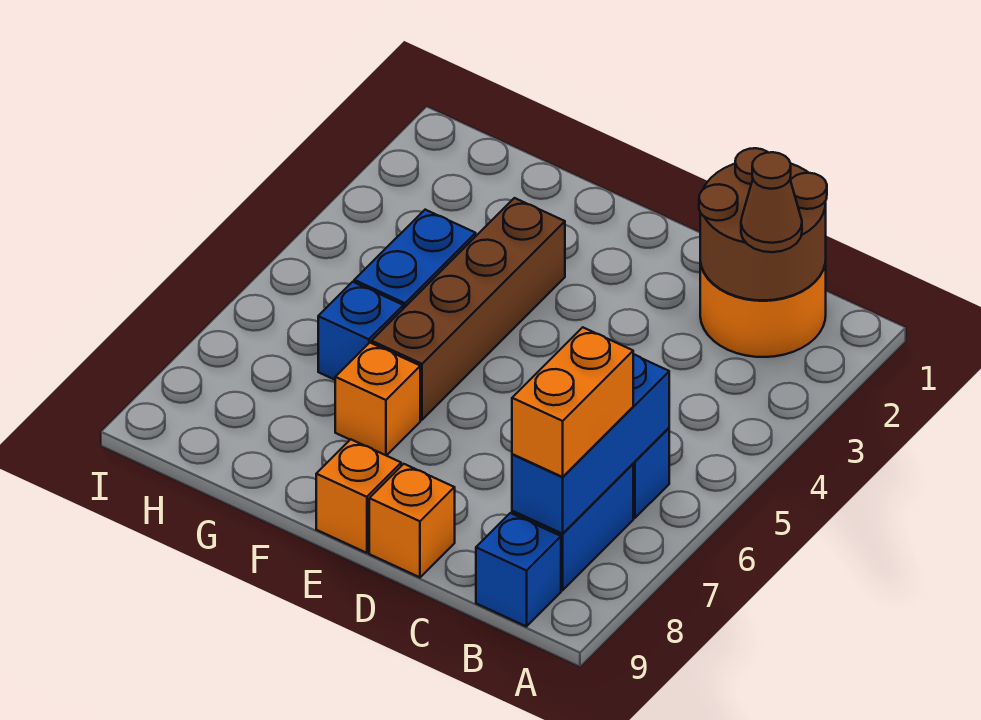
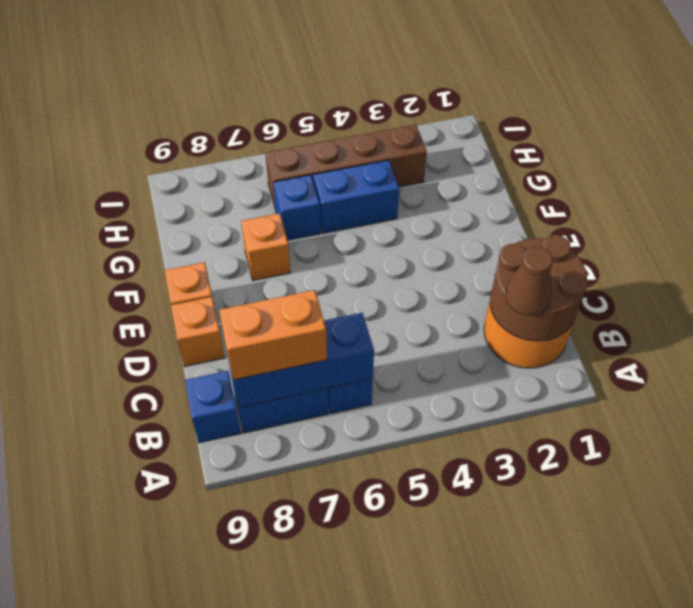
brown 1x4 brick [371,198,565,420] -> brown 1x4 brick moved to [265,125,427,210]

